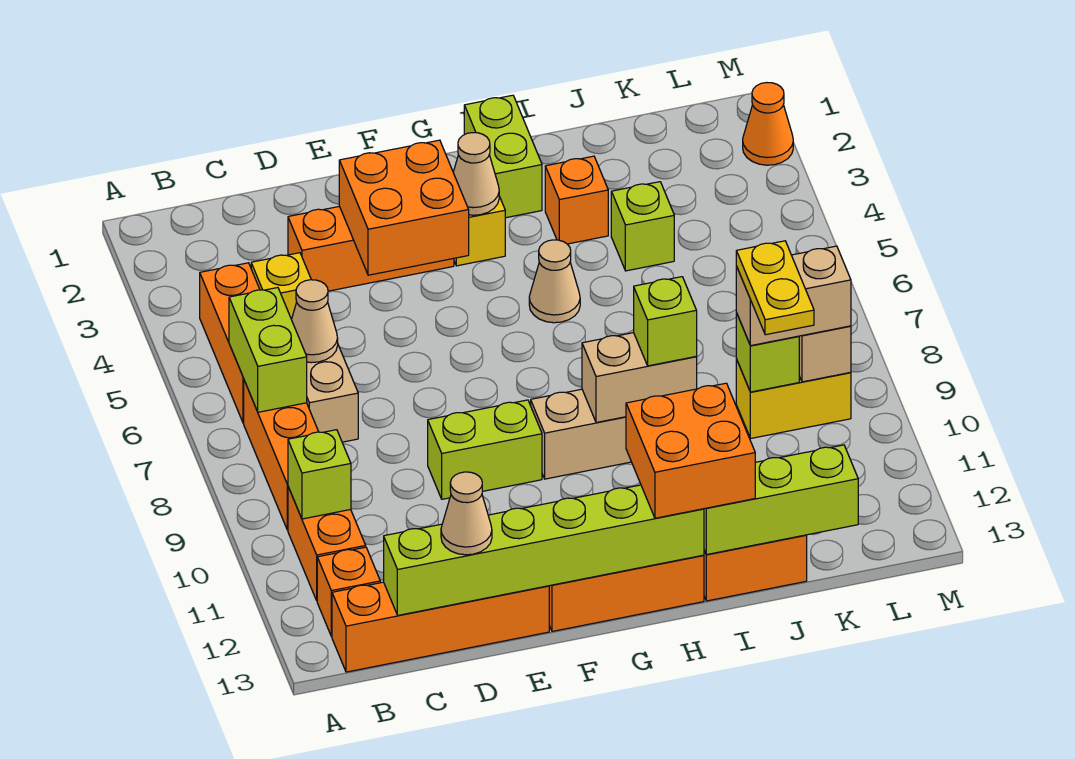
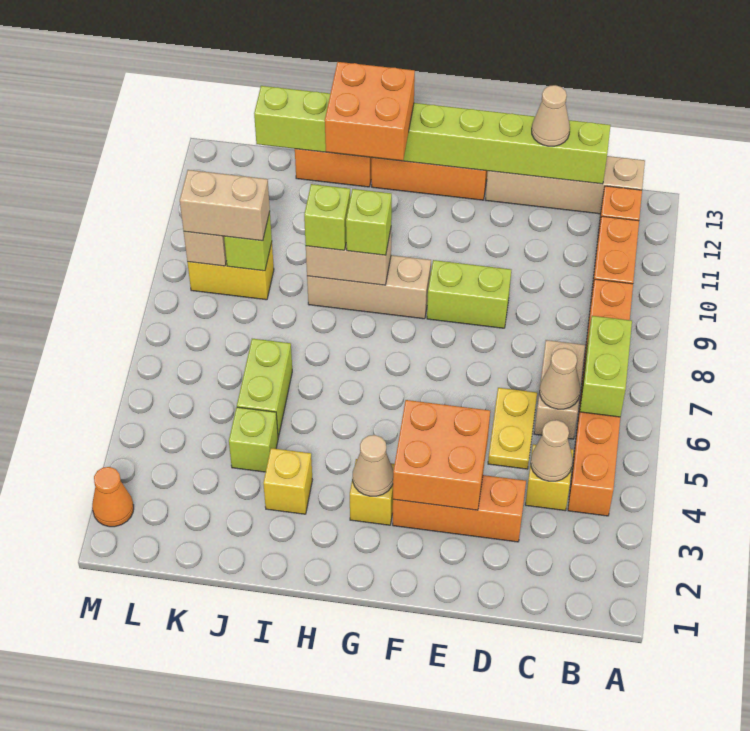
lime 1x1 brick [288,430,351,519] -> lime 1x1 brick moved to [346,189,392,255]
orange 1x4 brick [332,582,549,672] -> tan 1x4 brick [486,156,645,214]
lime 1x2 brick [464,95,542,218] -> lime 1x2 brick moved to [237,339,292,437]
tan 1x1 cone [529,240,580,323] -> tan 1x1 cone moved to [531,420,573,481]
orange 1x1 brick [545,156,608,244] -> yellow 1x1 brick [263,448,312,514]
yellow 1x2 plate [736,241,814,335] -> yellow 1x2 plate moved to [488,388,537,469]

